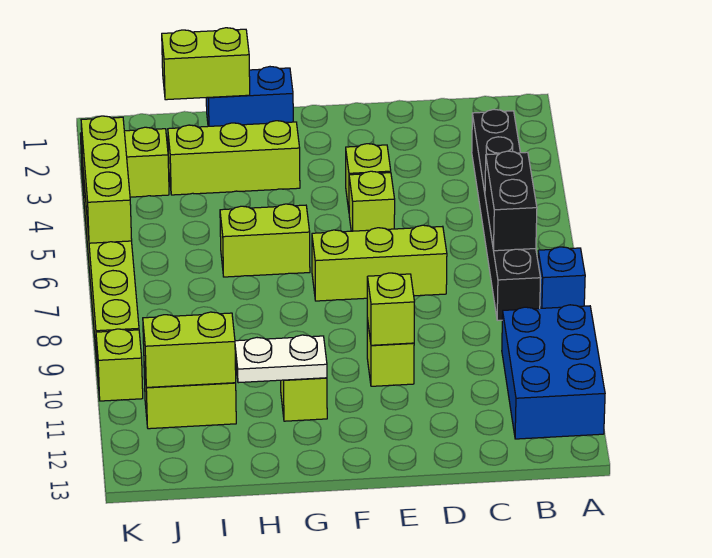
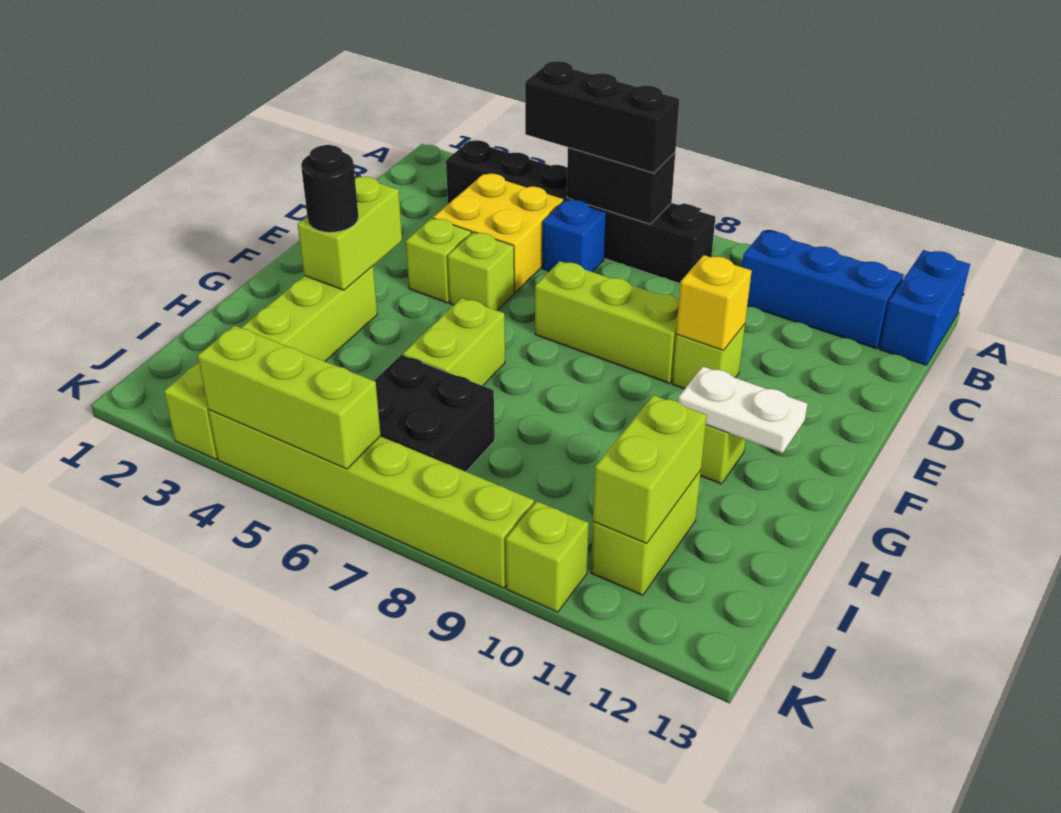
blue 1x1 brick [538,247,585,308] -> blue 1x1 brick moved to [542,200,606,272]
blue 2x3 brick [502,305,605,439] -> blue 1x3 brick [742,231,904,349]
none -> black 1x3 brick [525,61,679,173]
none -> yellow 2x2 brick [433,174,564,293]
lime 1x3 brick [312,225,447,301] -> lime 1x3 brick turned to [535,261,679,383]
lime 1x1 brick [367,273,414,345] -> yellow 1x1 brick [676,255,752,350]
blue 1x2 brick [206,67,293,126] -> blue 1x2 brick moved to [879,250,970,365]
none -> black 1x1 round brick [301,145,358,232]
white 1x2 plate [235,335,327,383] -> white 1x2 plate turned to [678,367,807,453]
lime 1x2 brick [162,28,250,100] -> lime 1x2 brick moved to [298,177,402,290]
none -> black 2x2 brick [374,355,495,472]

